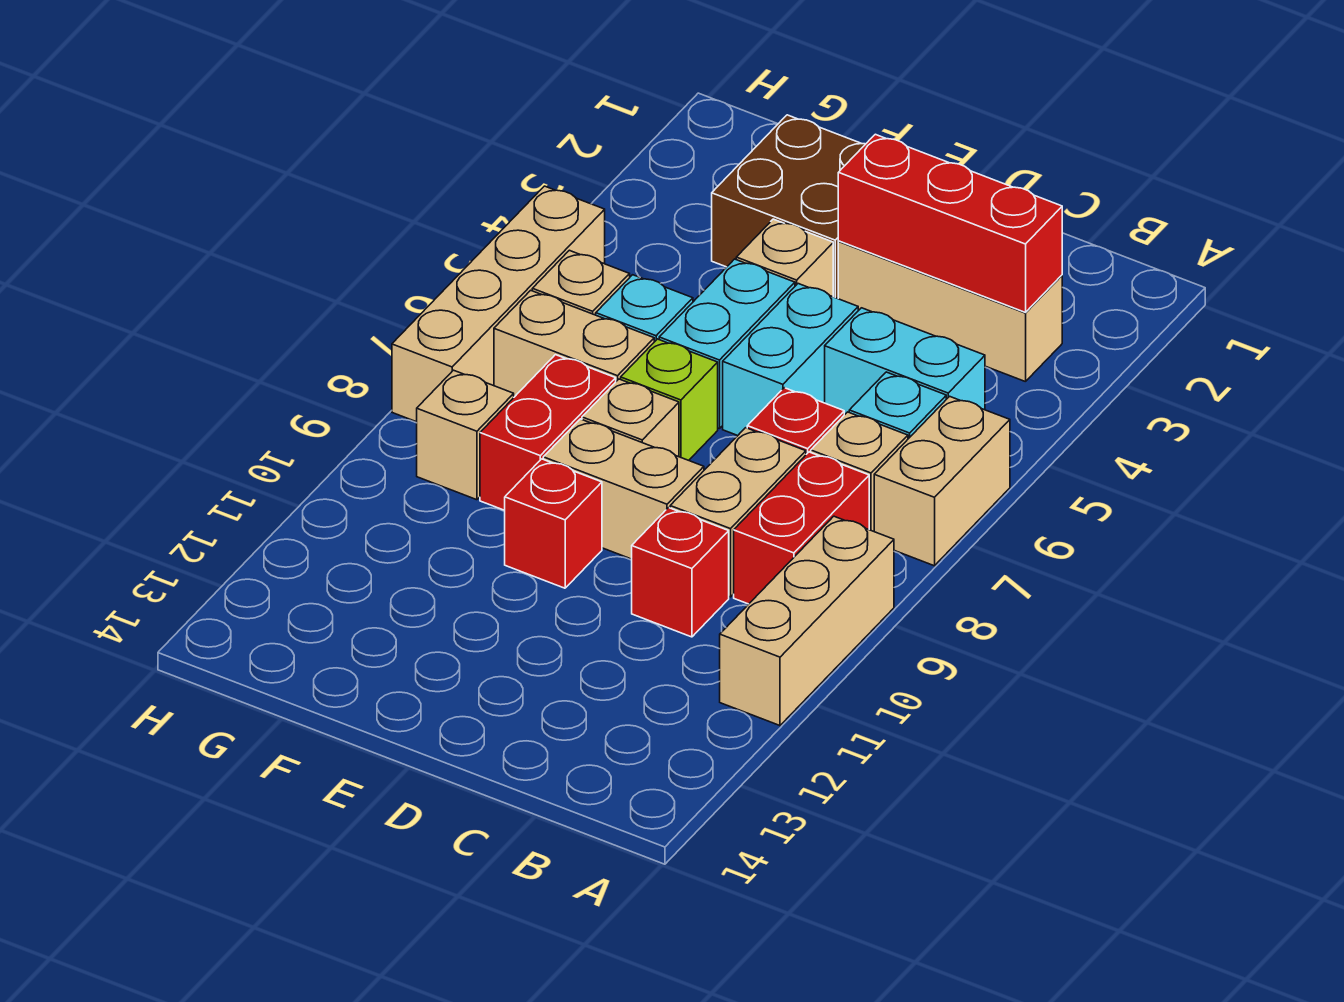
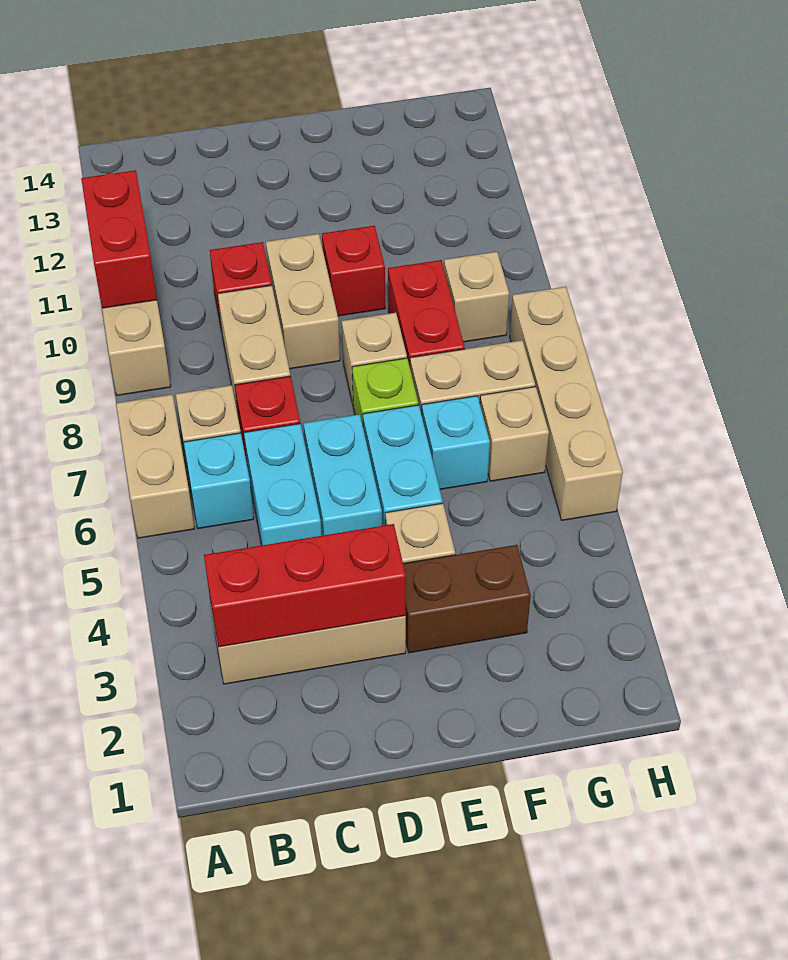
cyan 1x2 brick [825,308,985,415] -> cyan 1x2 brick turned to [244,424,322,545]
red 1x2 brick [734,452,869,604] -> red 1x2 brick moved to [81,170,157,308]
tan 1x2 brick [543,419,704,559] -> tan 1x2 brick turned to [266,234,340,369]
brown 2x2 brick [712,115,865,299] -> brown 1x2 brick [403,545,531,653]

